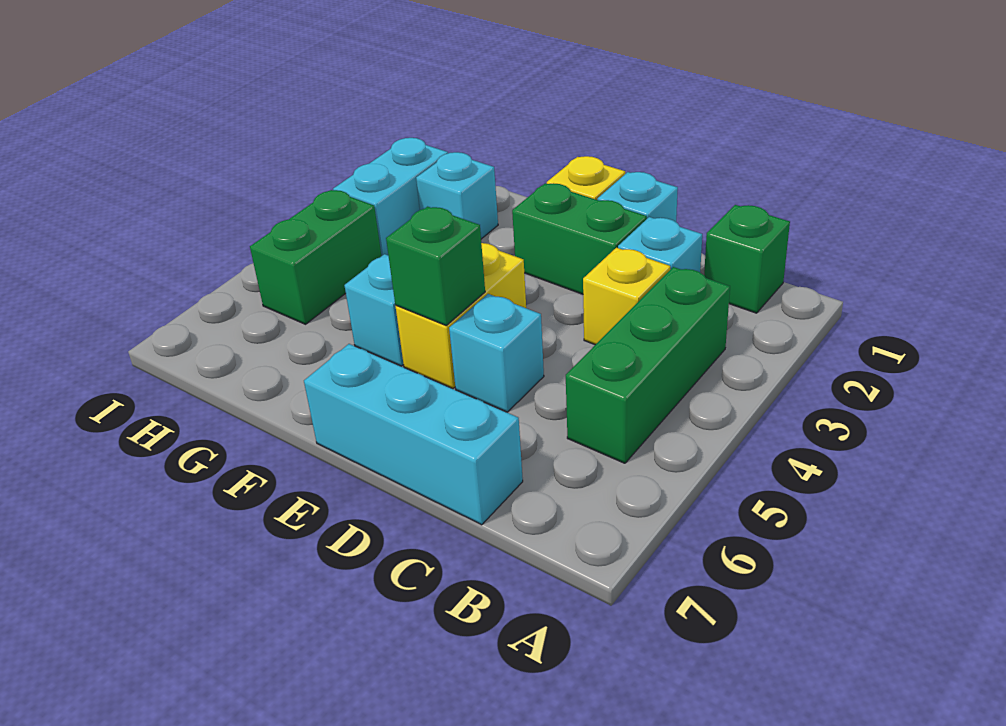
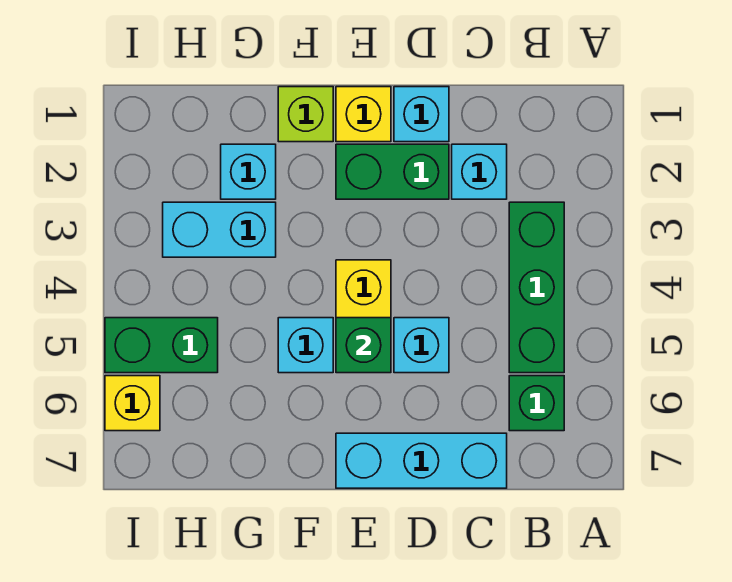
green 1x1 brick [704,205,790,313] -> green 1x1 brick moved to [509,376,564,431]
yellow 1x1 brick [583,248,670,345] -> yellow 1x1 brick moved to [105,376,160,431]
none -> lime 1x1 brick [278,87,333,142]
cyan 1x2 brick [333,138,448,256] -> cyan 1x2 brick turned to [163,202,276,257]
green 1x2 brick [250,190,381,324] -> green 1x2 brick turned to [105,318,218,373]

